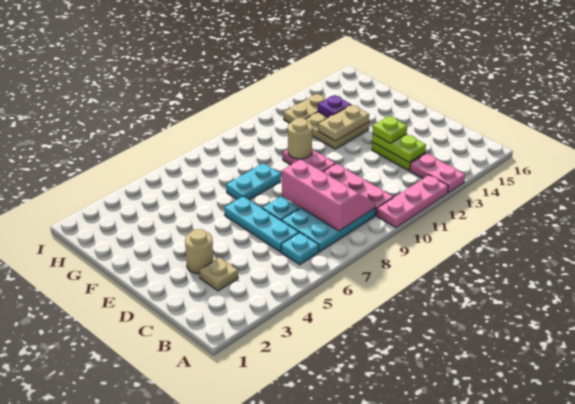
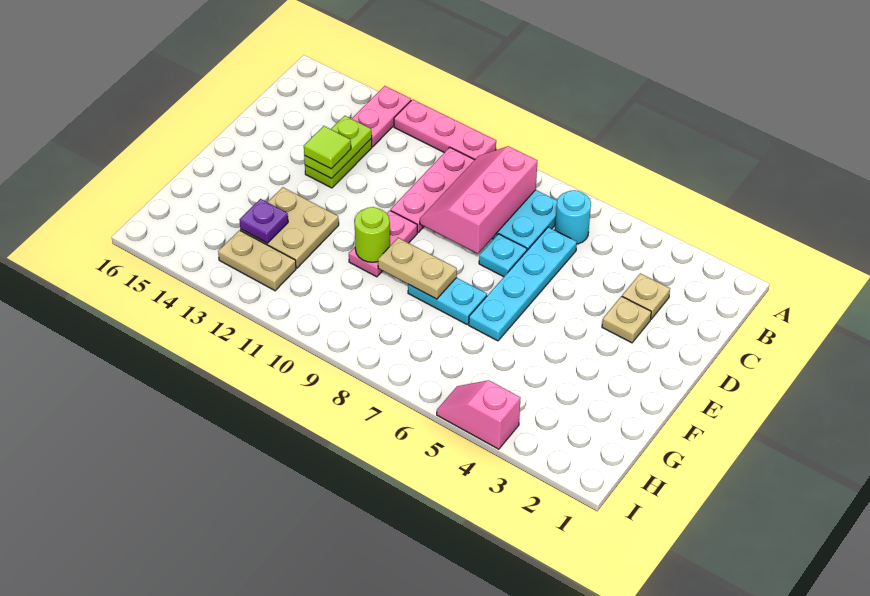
cyan 1x1 plate [281,233,319,265] -> cyan 1x1 round brick [555,190,591,244]
cyan 1x3 plate [225,196,299,252] -> cyan 1x4 plate [469,227,577,341]
tan 1x1 round brick [185,229,213,274] -> tan 1x1 plate [602,296,651,343]
lime 1x1 plate [373,116,407,143] -> lime 1x1 tile [304,126,351,169]
tan 1x1 round brick [288,118,312,159] -> lime 1x1 round brick [355,207,390,262]
tan 1x2 plate [318,105,369,141] -> tan 1x2 plate moved to [378,238,457,299]
none -> pink 1x2 slope [437,380,520,449]

